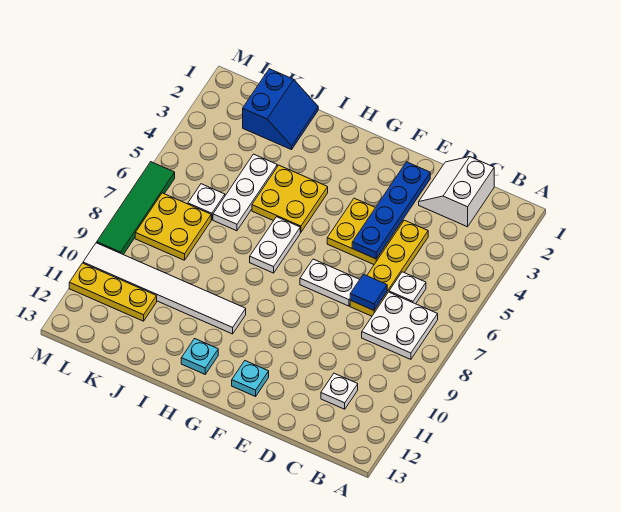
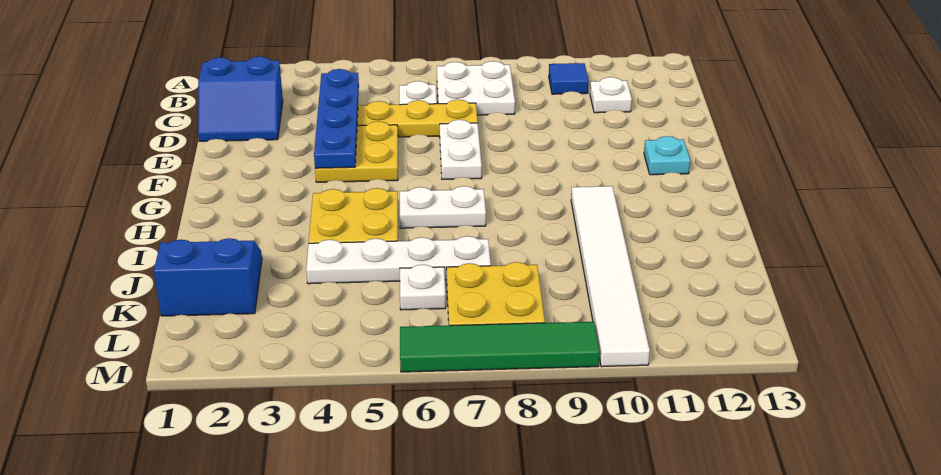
white 2x2 slope [419,157,494,227] -> blue 2x2 slope [198,57,283,141]
blue 1x1 tile [350,274,387,310] -> blue 1x1 tile moved to [549,63,589,94]
blue 1x4 plate [352,162,430,259] -> blue 1x4 plate turned to [314,69,359,168]
cyan 1x1 plate [181,339,218,374] -> none
white 1x3 plate [213,154,277,231] -> white 1x4 plate [306,236,491,284]
yellow 1x3 plate [69,263,157,321] -> none

